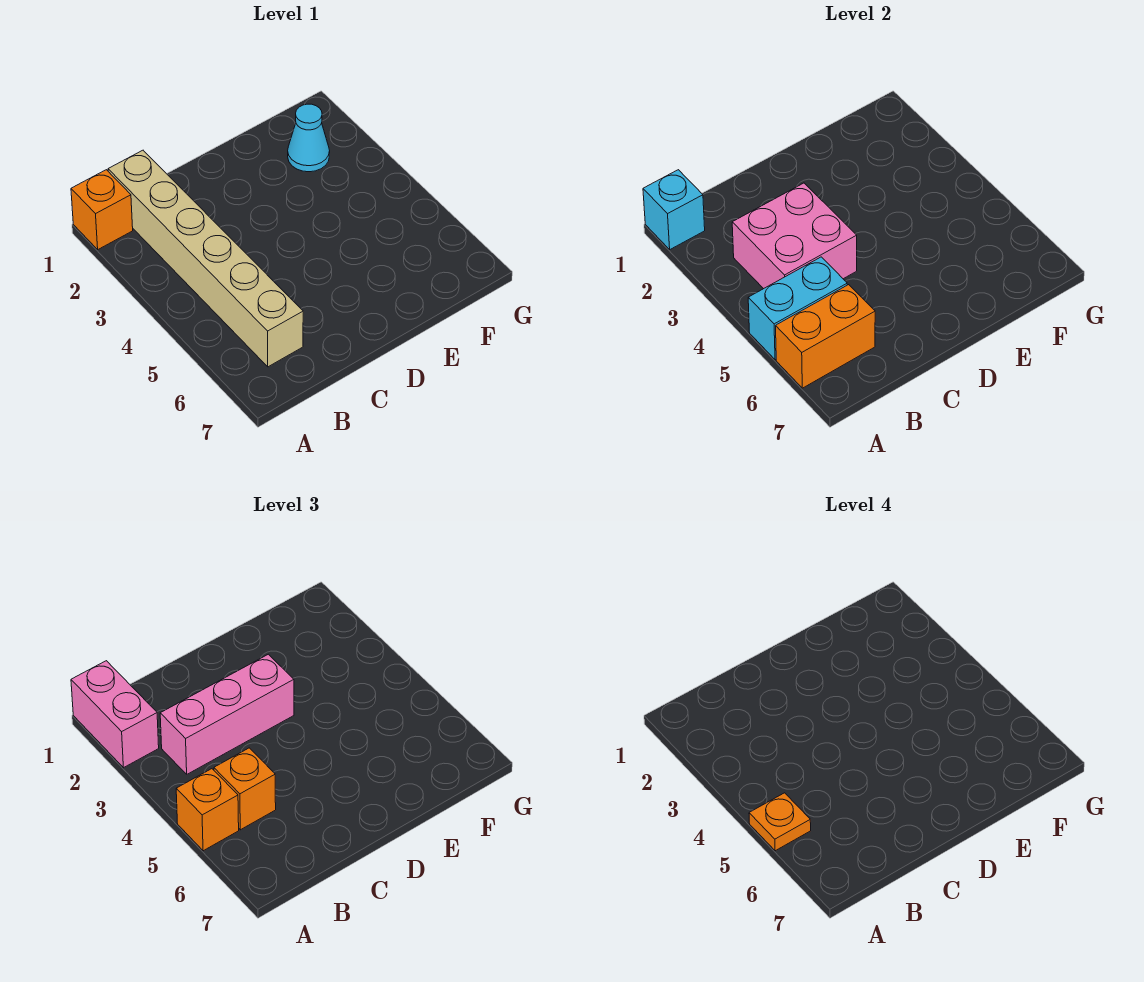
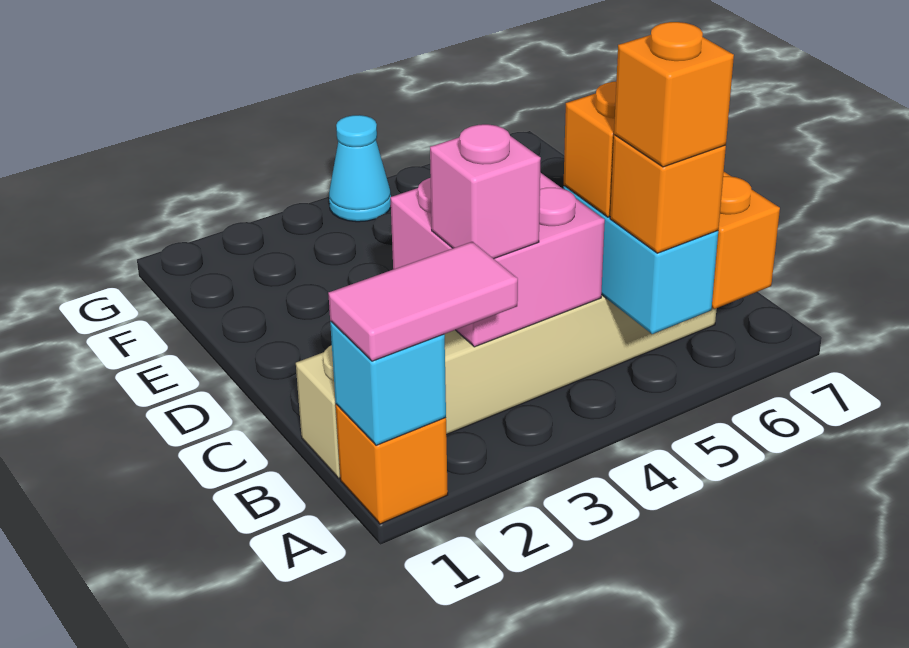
pink 1x2 brick [71,661,159,768] -> pink 1x2 tile [328,242,518,361]
orange 1x1 plate [749,793,811,851] -> orange 1x1 brick [614,22,734,167]
pink 1x3 brick [160,654,294,774] -> pink 1x1 brick [430,124,541,259]
cyan 1x1 cone [288,104,330,172] -> cyan 1x1 cone moved to [329,115,391,222]

